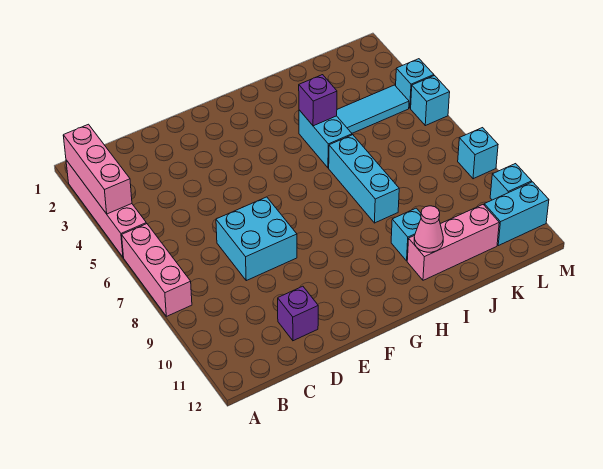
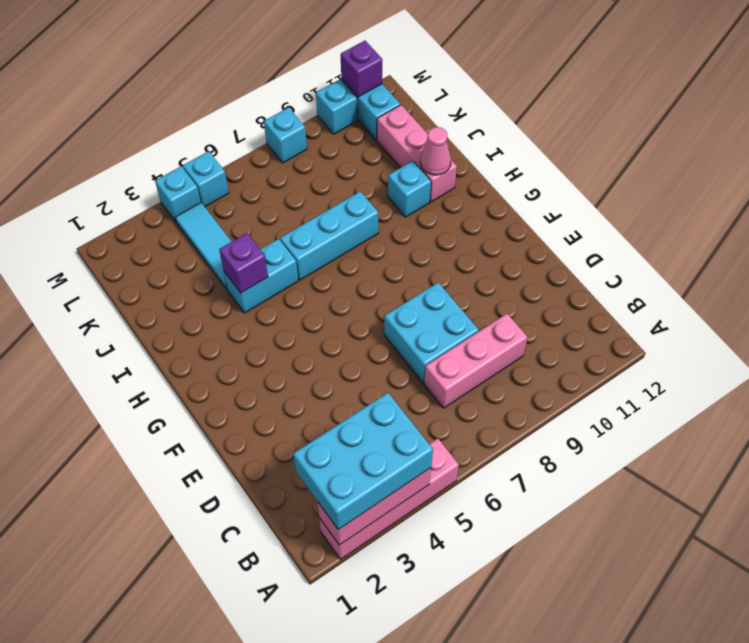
none -> cyan 2x3 brick [293,393,433,529]
pink 1x3 brick [122,224,192,316] -> pink 1x3 brick moved to [424,314,528,408]
purple 1x1 brick [278,286,318,341] -> purple 1x1 brick moved to [341,41,382,97]

